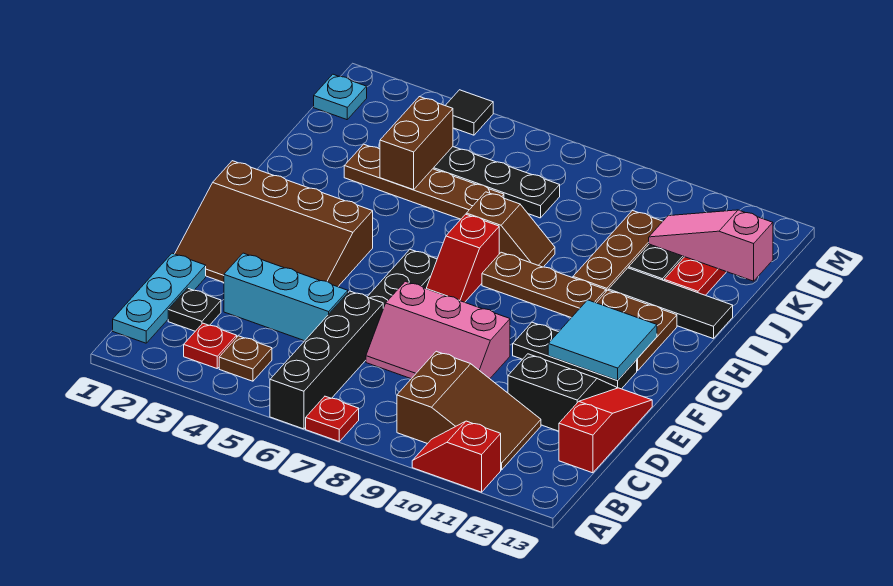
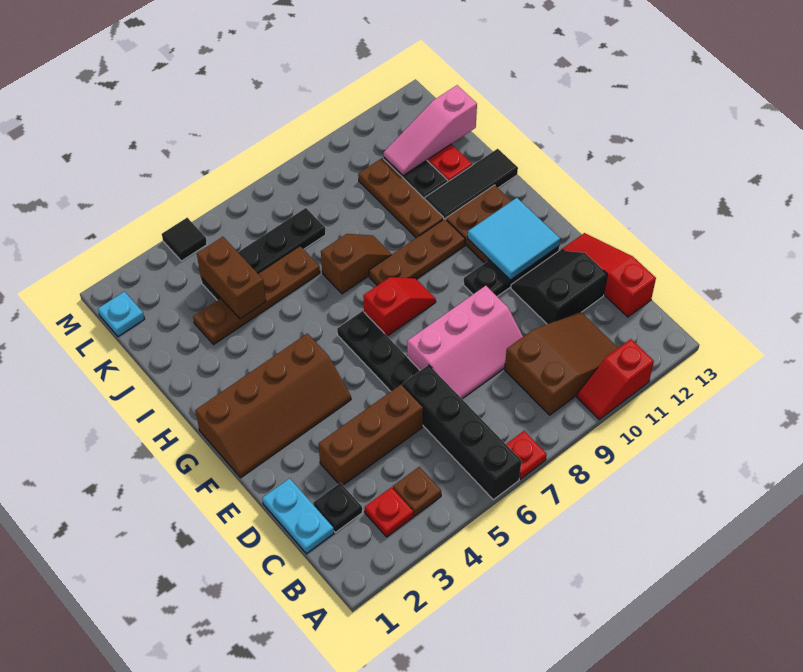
cyan 1x3 plate [113,253,206,343] -> cyan 1x2 plate [262,478,334,554]
cyan 1x3 brick [224,253,348,341] -> brown 1x3 brick [318,384,423,485]
brown 3x4 slope [175,161,373,287] -> brown 2x4 slope [195,333,351,478]
red 1x2 slope [426,214,499,302] -> red 1x2 slope turned to [363,277,436,336]

